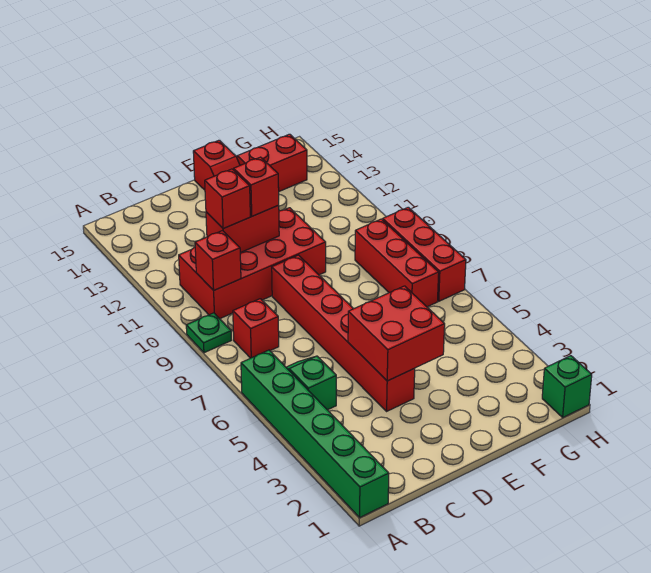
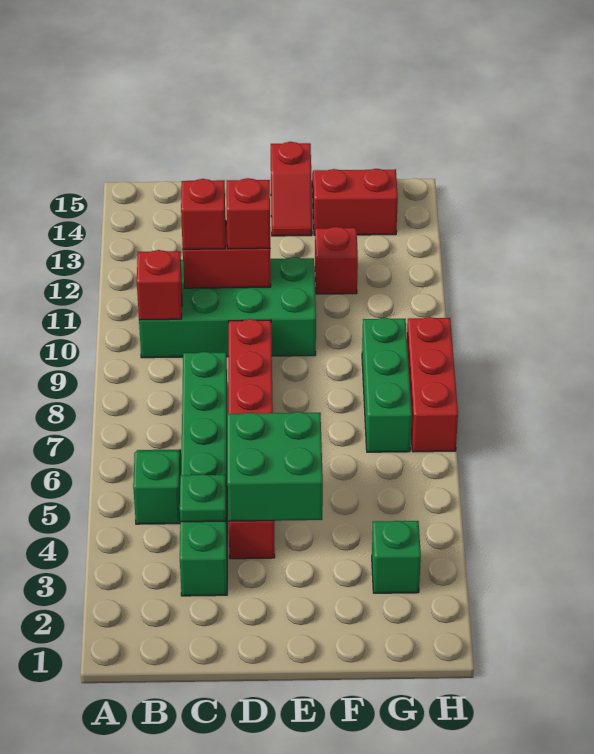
green 1x6 brick [241,350,389,517] -> green 1x6 brick moved to [180,352,227,596]
green 1x1 plate [186,313,231,353] -> green 1x1 plate moved to [180,474,226,522]
red 1x1 brick [233,299,279,358] -> red 1x1 brick moved to [315,227,358,294]
red 2x4 brick [179,208,326,319] -> green 2x4 brick [139,257,316,358]
red 2x2 brick [348,286,445,381] -> green 2x2 brick [227,412,323,521]
red 1x3 brick [355,219,439,307] -> green 1x3 brick [362,318,412,452]
green 1x1 brick [542,356,592,417] -> green 1x1 brick moved to [372,521,421,593]

